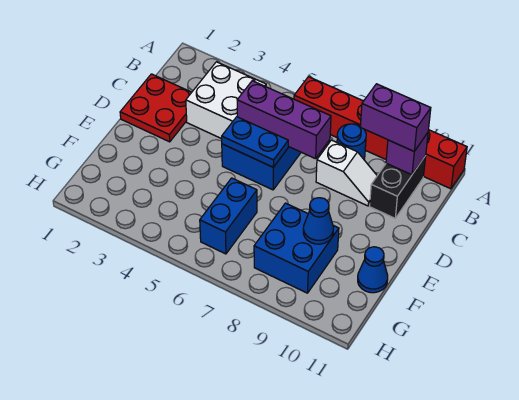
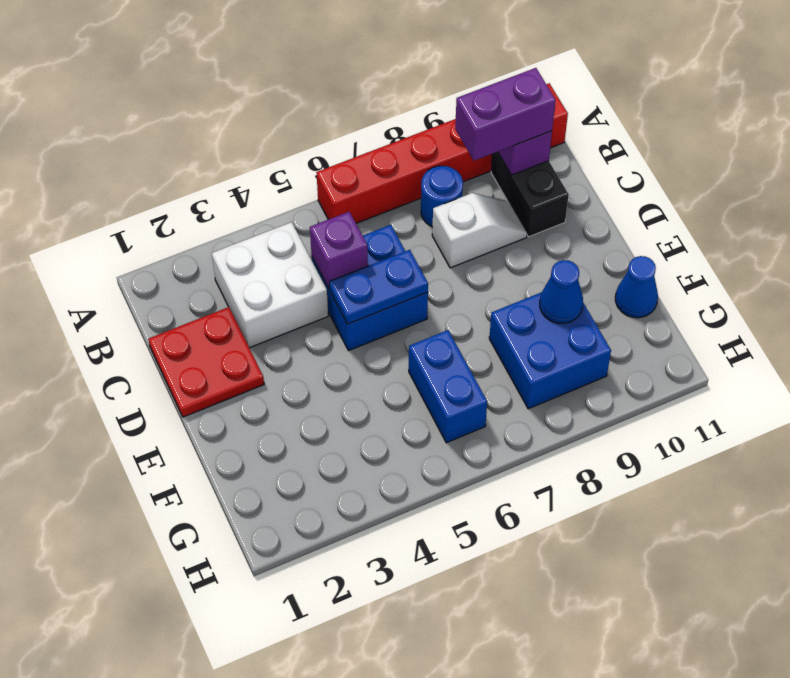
purple 1x3 brick [237,81,331,159] -> purple 1x1 brick [310,212,368,288]

